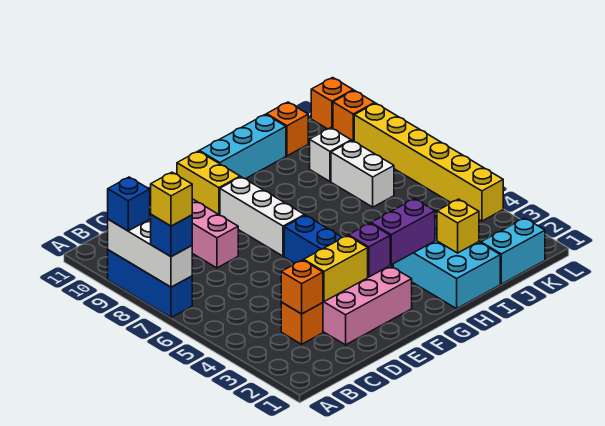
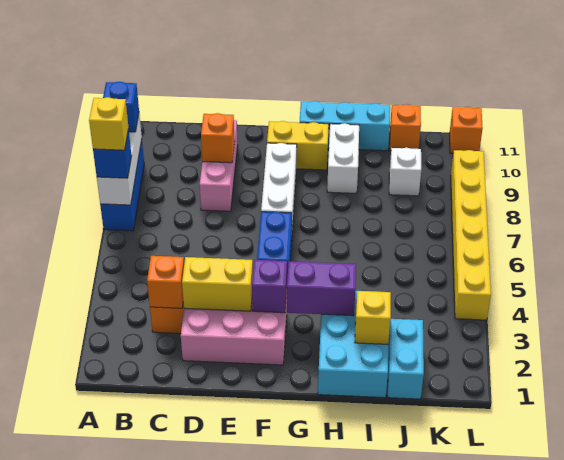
yellow 1x2 brick [177,151,240,215] -> yellow 1x2 brick turned to [267,121,329,170]
cyan 1x2 brick [481,218,545,284] -> cyan 1x2 brick turned to [388,319,424,399]
white 1x2 brick [331,141,394,207] -> white 1x2 brick moved to [327,123,359,193]
orange 1x1 brick [333,90,375,141] -> orange 1x1 brick moved to [201,113,235,163]

